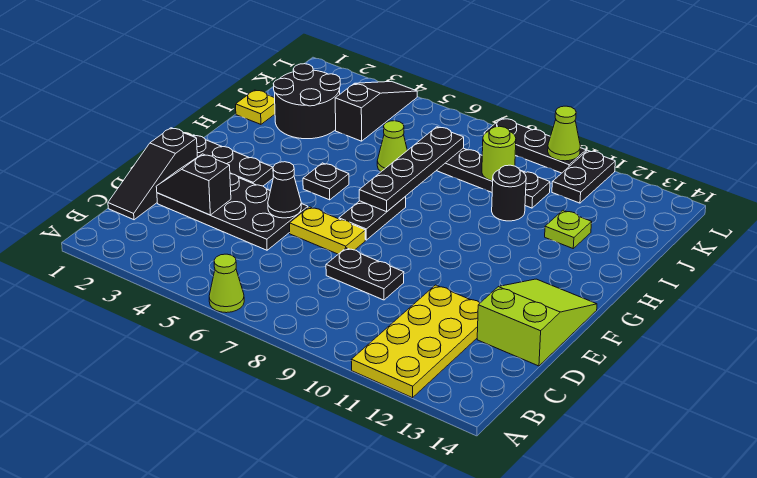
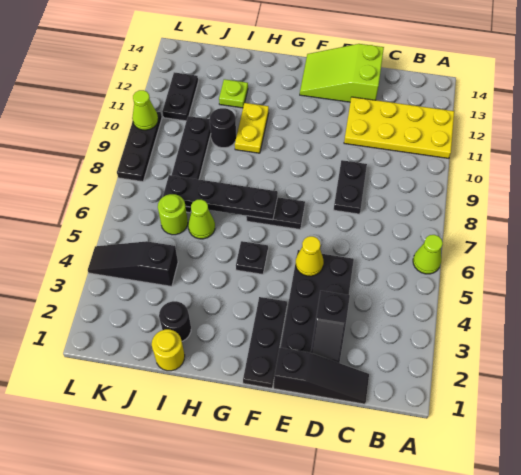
black 1x1 cone [268,162,301,218] -> yellow 1x1 cone [296,236,324,276]
yellow 1x2 plate [290,207,365,254] -> yellow 1x2 plate moved to [235,103,269,153]
yellow 1x1 plate [236,90,275,124] -> yellow 1x1 round brick [152,329,185,371]
black 2x2 round brick [274,64,340,139] -> black 1x1 round brick [159,301,191,341]
lime 1x1 round brick [482,126,516,181] -> lime 1x1 round brick moved to [158,194,188,235]
black 1x2 plate [552,150,615,203] -> black 1x2 plate turned to [162,72,198,121]

